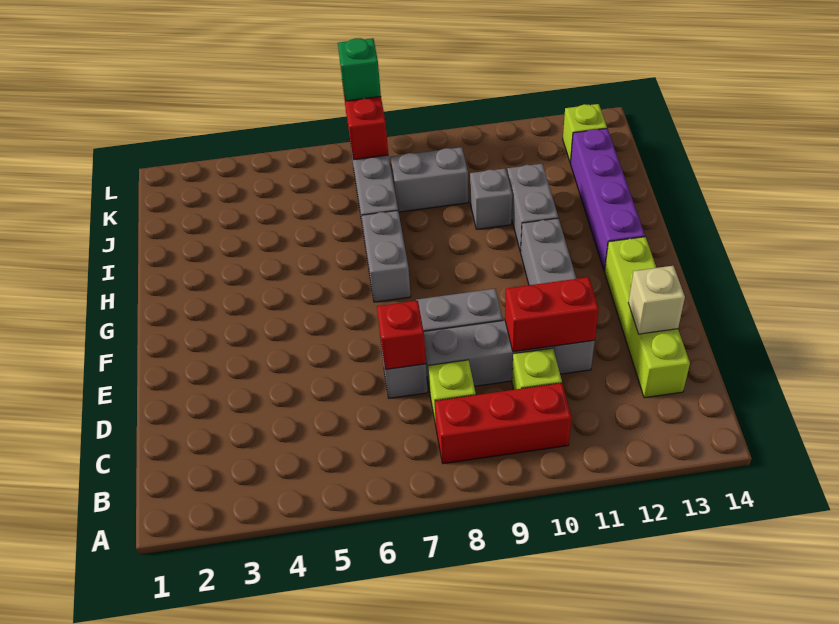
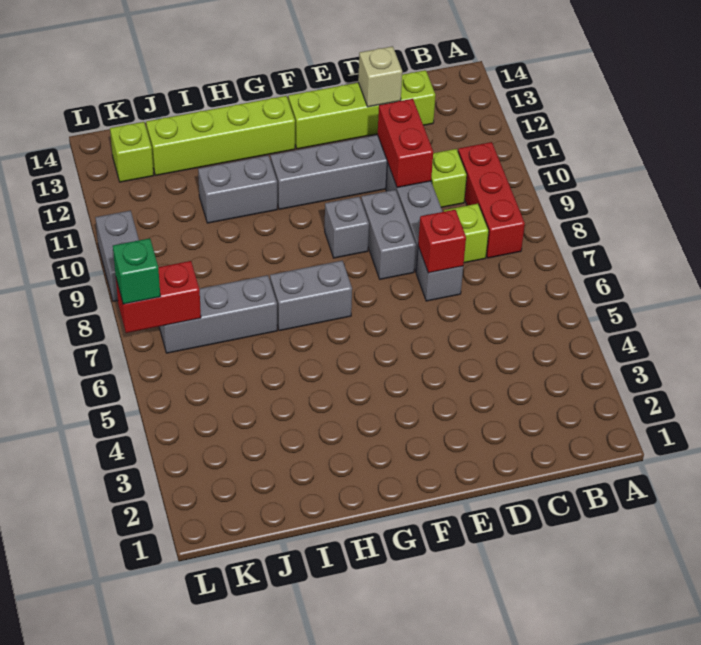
purple 1x4 brick [571,128,645,271] -> lime 1x4 brick [146,96,295,175]
grey 1x1 brick [470,168,512,229] -> grey 1x1 brick moved to [325,197,369,258]
grey 1x2 brick [391,147,468,212] -> grey 1x2 brick moved to [95,211,139,301]

